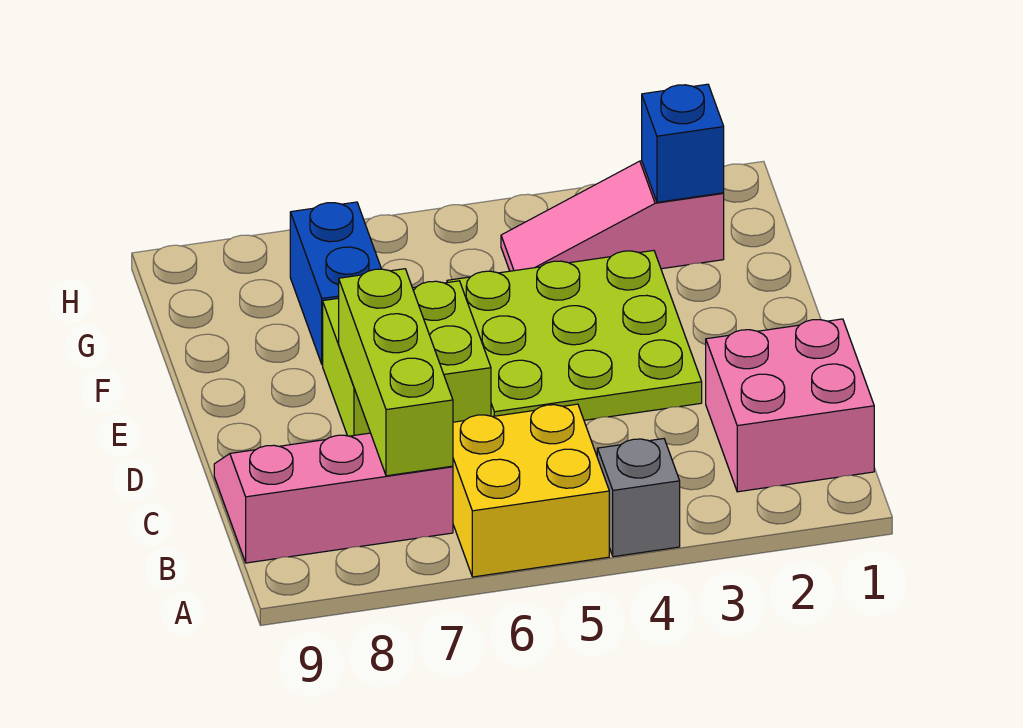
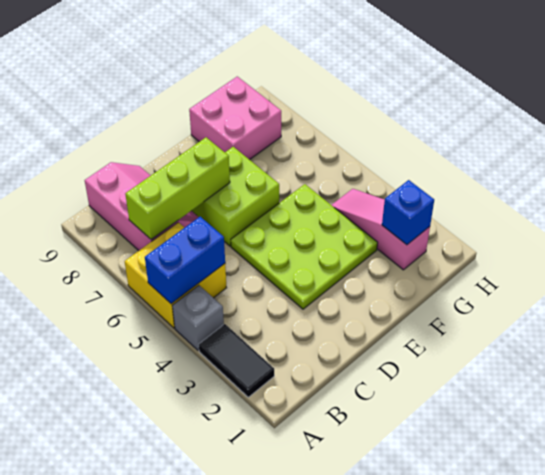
none -> black 1x2 tile [199,324,274,397]
pink 2x2 brick [706,319,874,492] -> pink 2x2 brick moved to [189,77,281,160]
blue 1x2 brick [290,202,381,365] -> blue 1x2 brick moved to [145,217,225,304]

